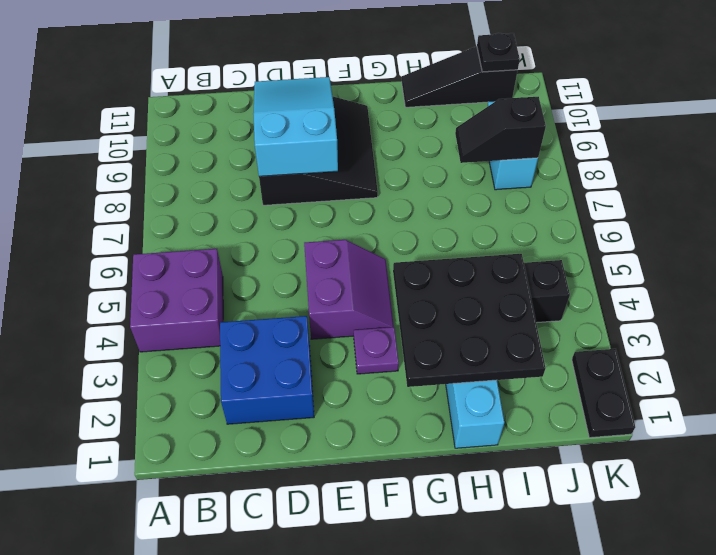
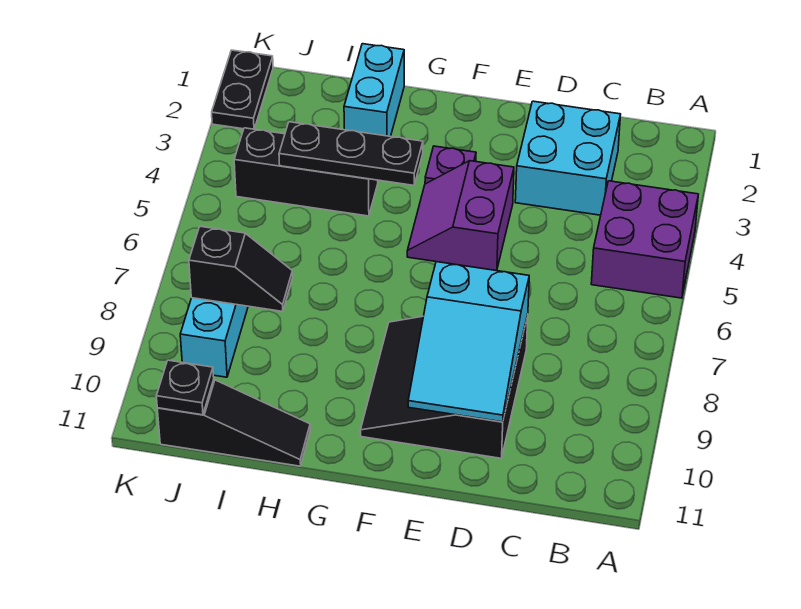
blue 2x2 brick [220,316,314,424] -> cyan 2x2 brick [515,101,621,215]
black 3x3 plate [393,254,545,387] -> black 1x3 plate [279,122,423,185]

